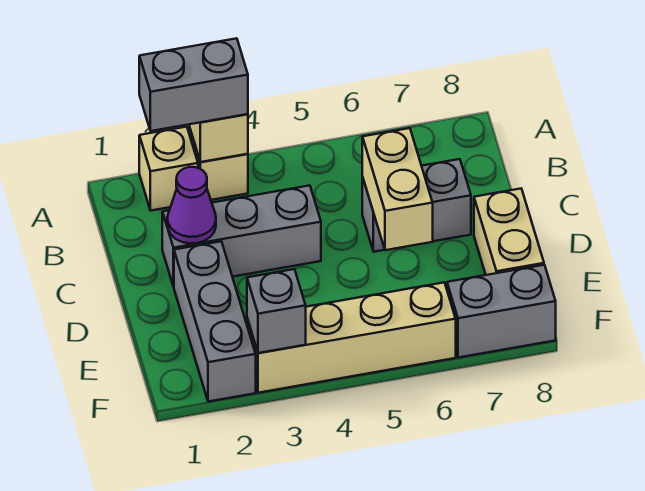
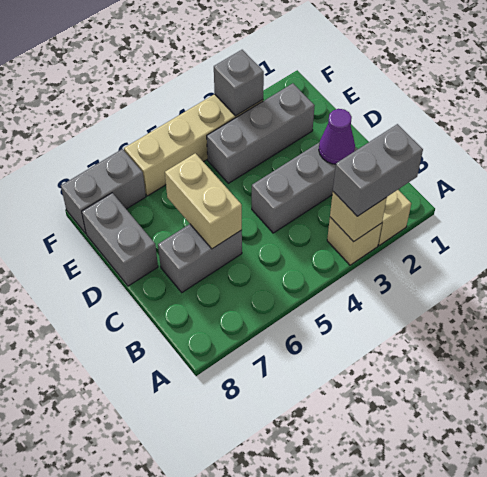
grey 1x3 brick [174,241,256,402] -> grey 1x3 brick turned to [207,83,315,183]
tan 1x2 brick [474,189,544,275] -> grey 1x2 brick [82,193,158,286]

